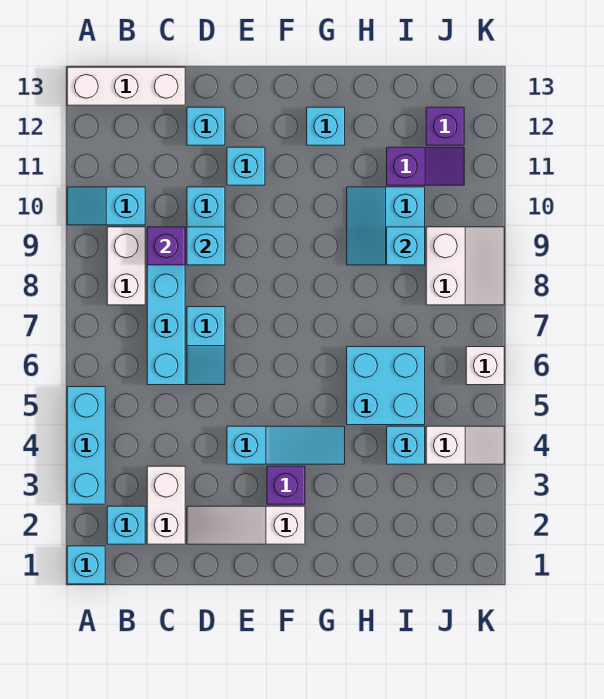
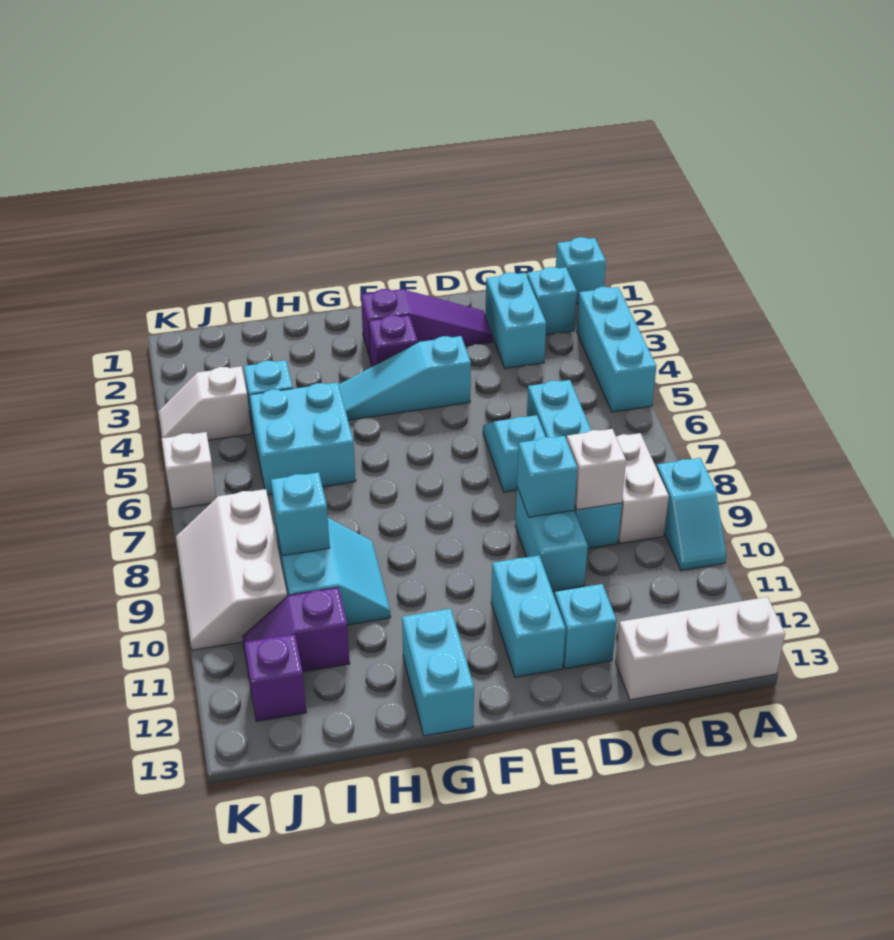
cyan 1x2 slope [67,187,145,225] -> cyan 1x2 slope turned to [657,458,726,570]
white 1x2 brick [147,466,185,544] -> cyan 1x2 brick [485,272,546,368]
purple 1x1 brick [147,227,185,265] -> white 1x1 brick [567,429,626,510]
white 1x3 slope [187,506,305,544] -> purple 1x3 slope [361,289,493,358]
cyan 1x1 brick [227,147,265,185] -> cyan 1x2 brick [491,555,566,677]
cyan 1x1 brick [307,107,345,145] -> cyan 1x2 brick [402,609,474,736]
white 2x2 slope [426,227,504,305] -> white 2x3 slope [176,489,287,650]

